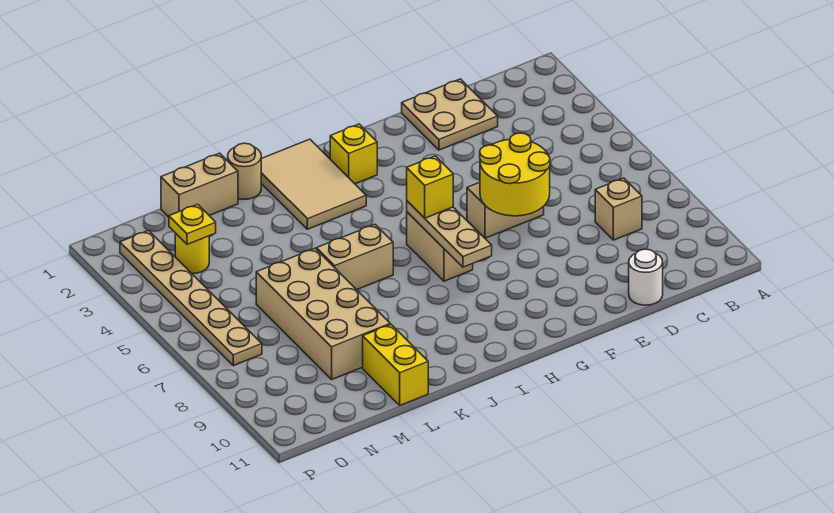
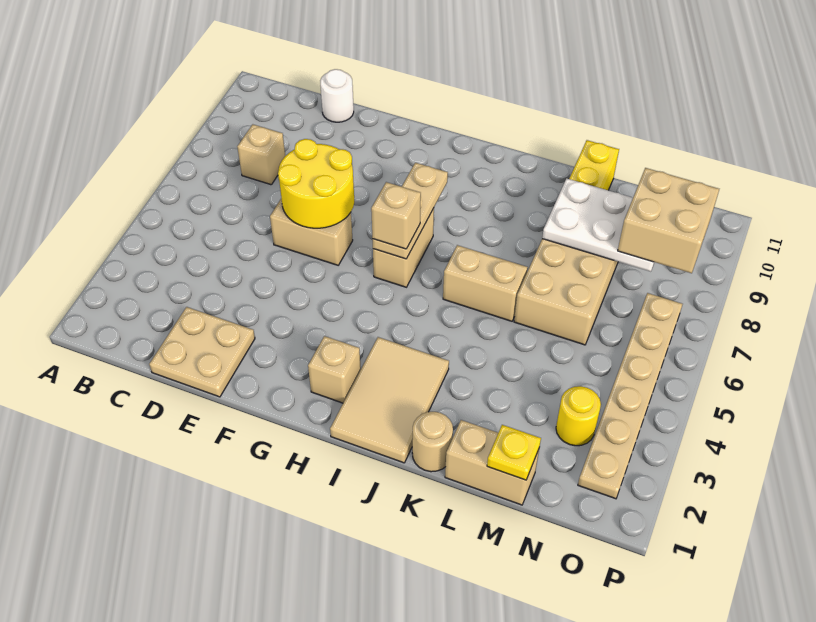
yellow 1x1 brick [330,124,377,184] -> tan 1x1 brick [308,336,361,403]
yellow 1x1 brick [407,156,453,218] -> tan 1x1 brick [371,182,421,249]
none -> white 2x3 plate [542,179,654,272]
yellow 1x1 plate [169,204,216,244] -> yellow 1x1 plate moved to [487,425,541,480]
none -> tan 2x2 brick [618,168,719,273]

